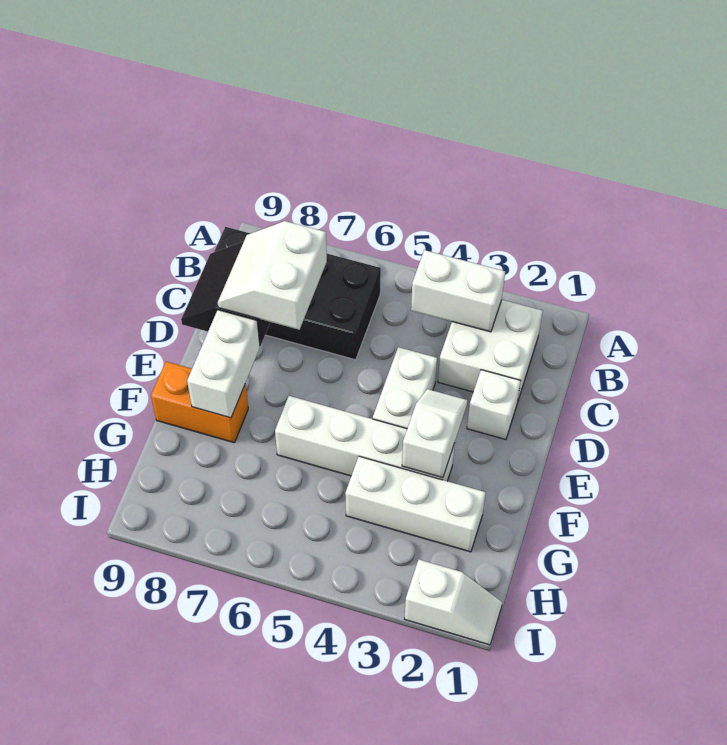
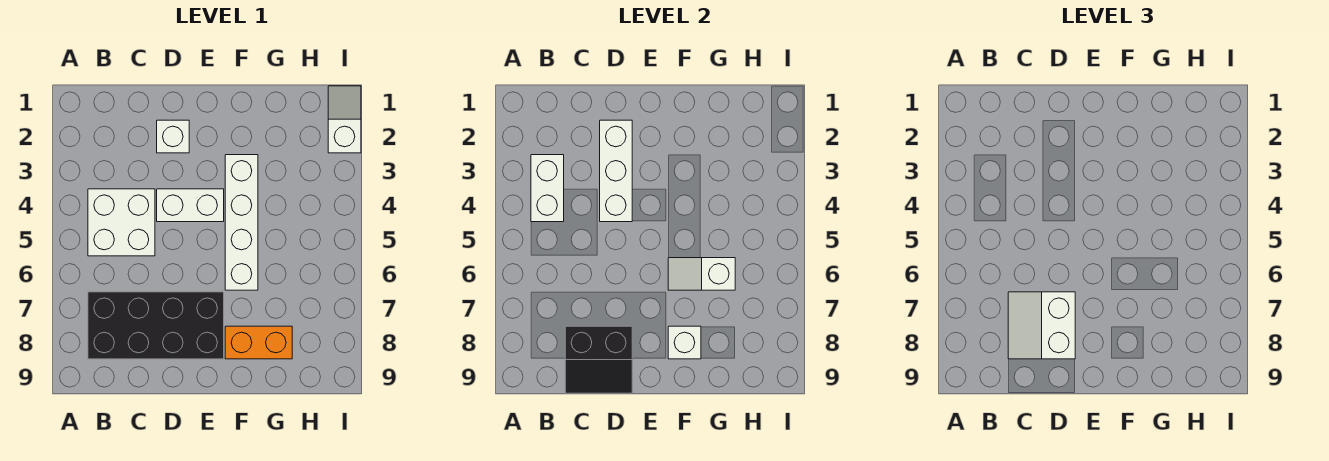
white 2x2 brick [438,300,543,402] -> white 2x2 brick moved to [88,189,155,256]
black 2x4 brick [214,227,381,360] -> black 2x4 brick turned to [88,292,224,359]
white 2x2 slope [218,221,327,330] -> white 2x2 slope turned to [1008,292,1075,359]
white 1x2 slope [402,389,467,478] -> white 1x2 slope moved to [668,258,735,290]
white 1x2 brick [187,310,260,418] -> white 1x1 brick [668,326,701,359]
orange 1x2 brick [151,362,248,443] -> orange 1x2 brick turned to [225,326,292,359]
white 1x3 brick [345,456,486,552] -> white 1x3 brick moved to [600,120,632,222]

